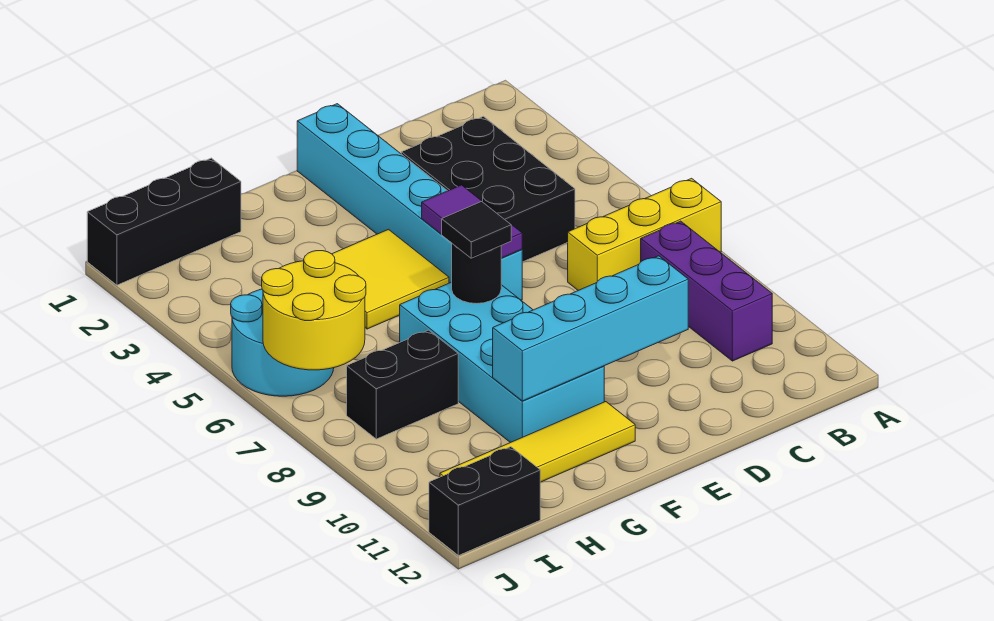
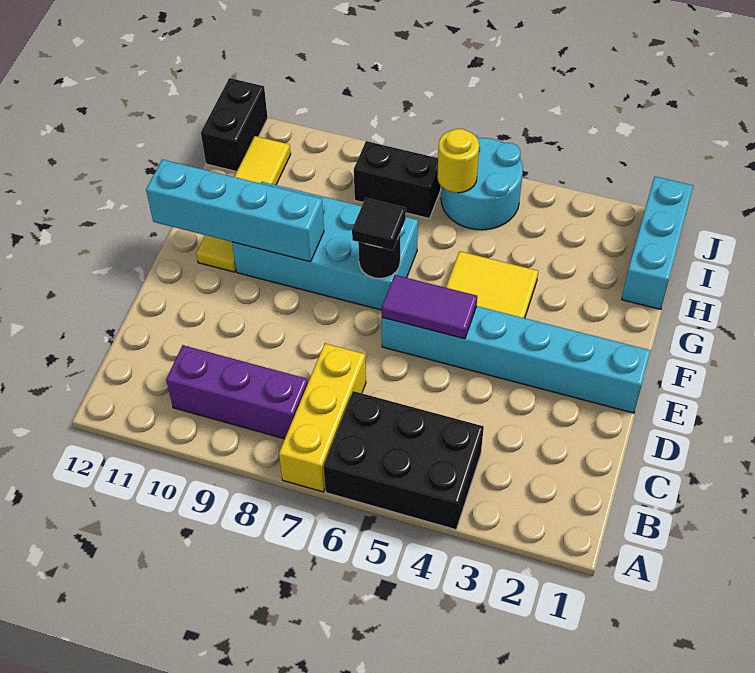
black 2x3 brick [401,116,575,262] -> black 2x3 brick moved to [324,391,484,530]
cyan 1x4 brick [493,256,688,401] -> cyan 1x4 brick turned to [146,160,324,262]
black 1x3 brick [87,158,241,285] -> cyan 1x3 brick [622,177,693,309]
black 1x2 brick [347,330,458,439] -> black 1x2 brick turned to [354,141,441,218]
yellow 2x2 round brick [262,251,366,370] -> yellow 1x1 round brick [437,129,479,193]

